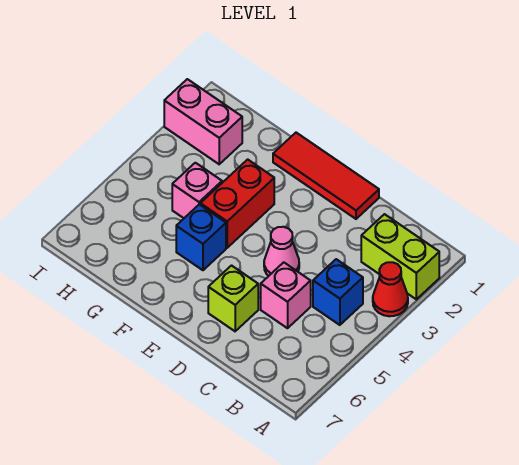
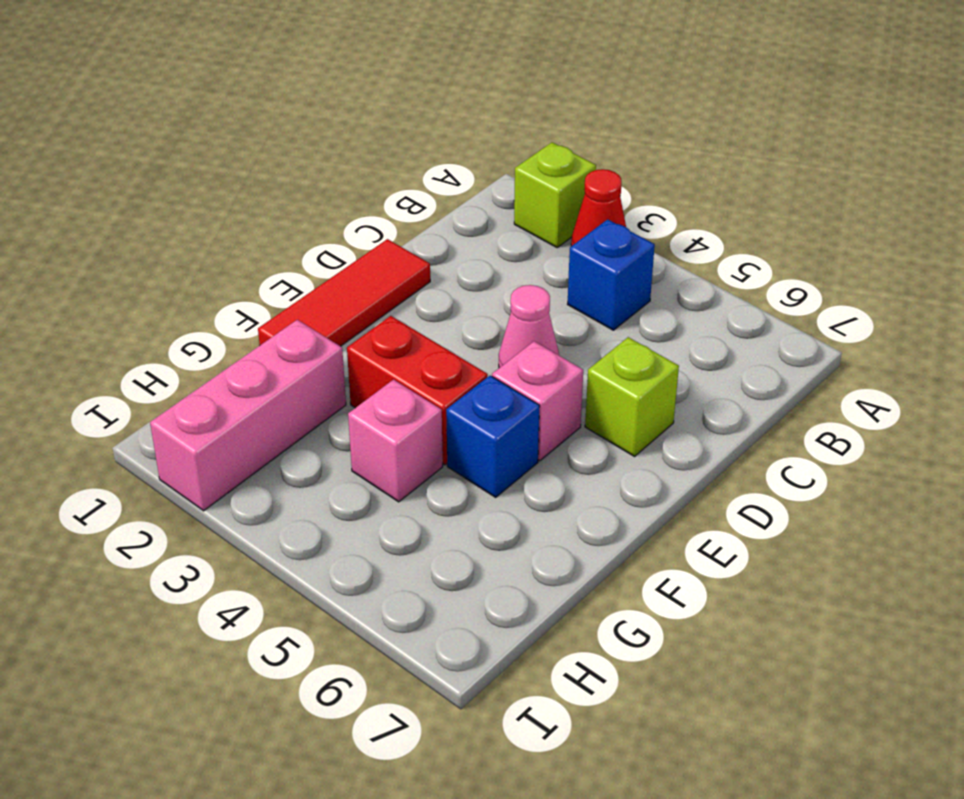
lime 1x2 brick [361,214,439,299] -> lime 1x1 brick [514,142,596,247]
pink 1x1 brick [261,262,311,328] -> pink 1x1 brick moved to [492,341,583,461]
pink 1x2 brick [164,79,242,164] -> pink 1x3 brick [150,320,346,511]

